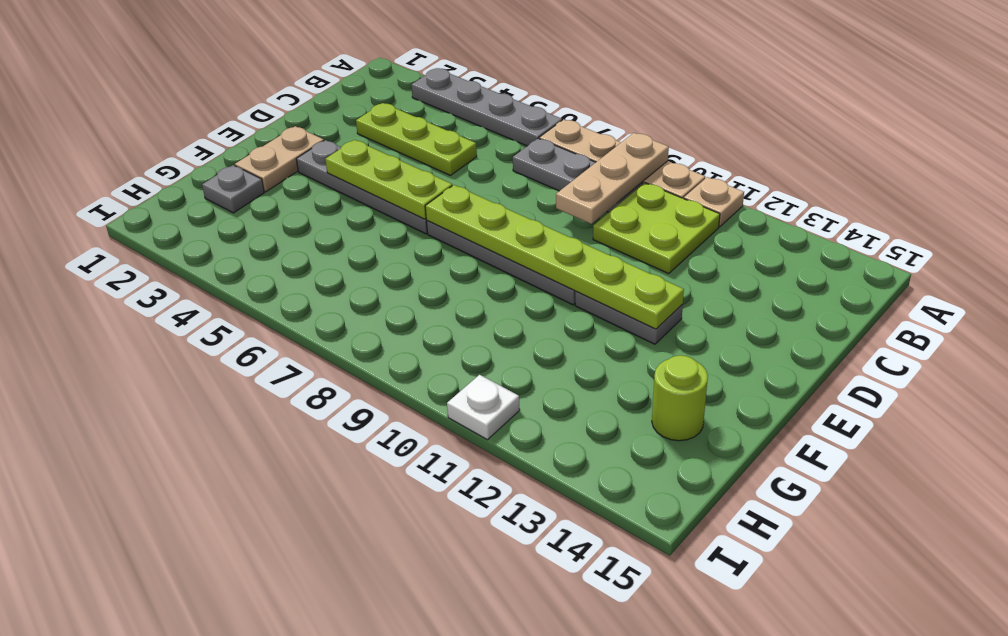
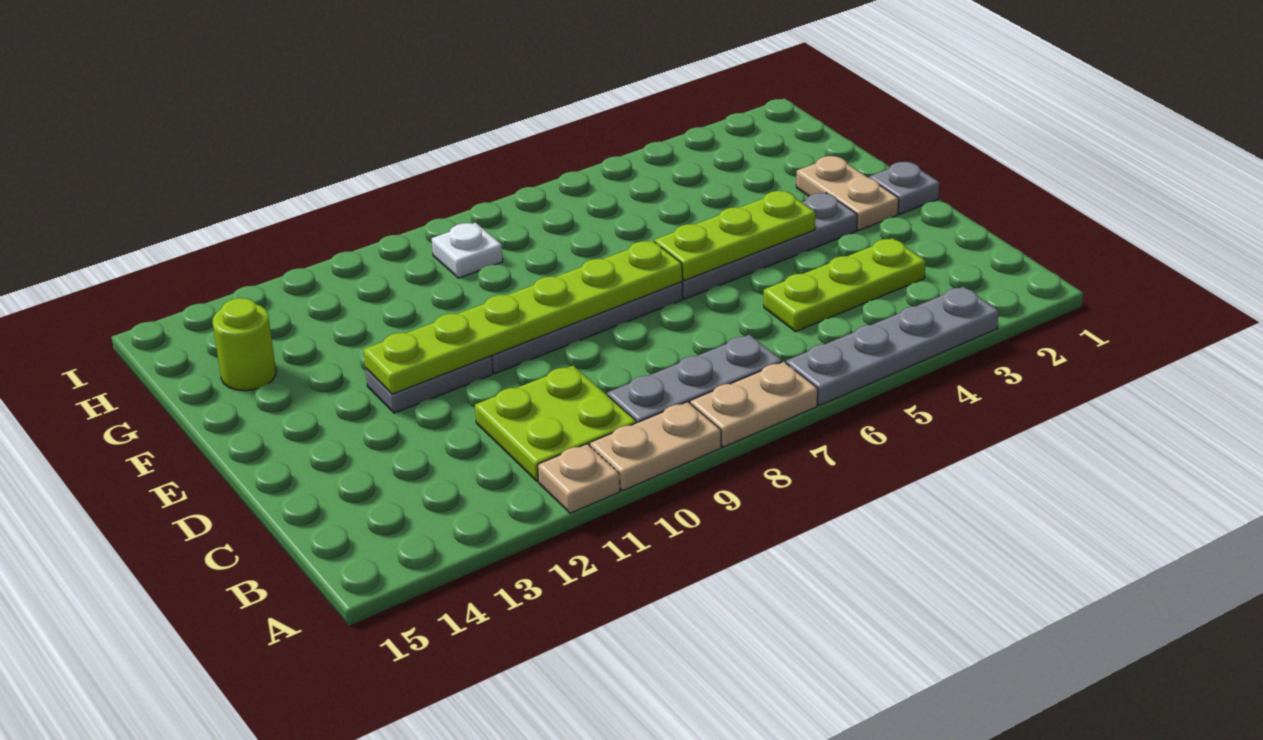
tan 1x3 plate [556,133,669,224] -> none
grey 1x1 plate [202,165,264,213] -> grey 1x1 plate moved to [869,162,939,214]
white 1x1 plate [447,375,520,440] -> white 1x1 plate moved to [432,223,503,278]

